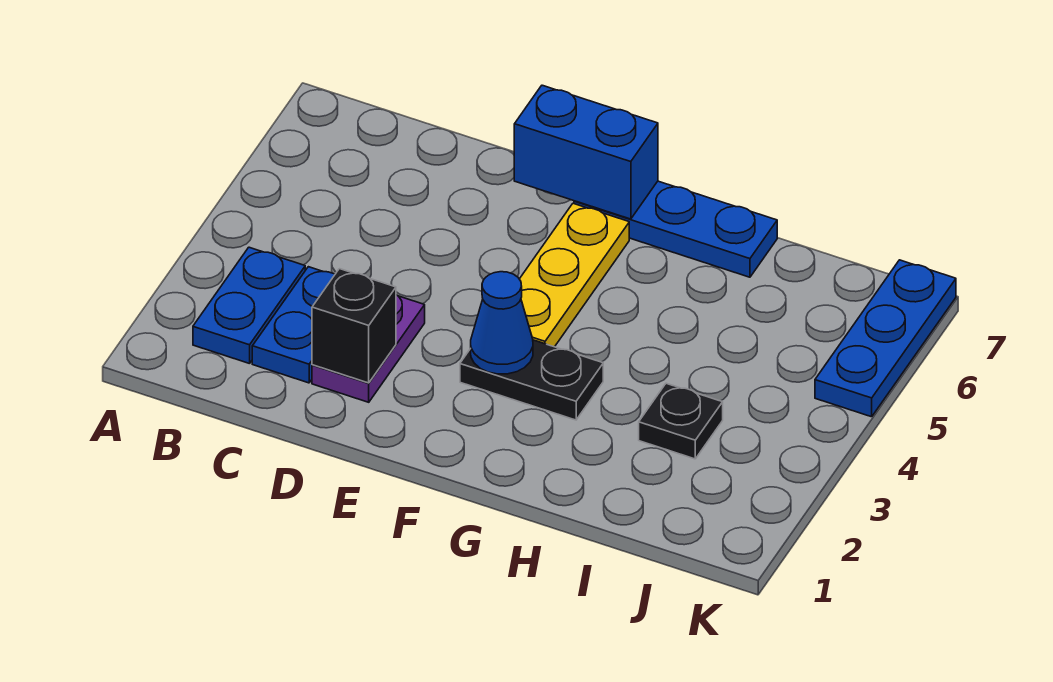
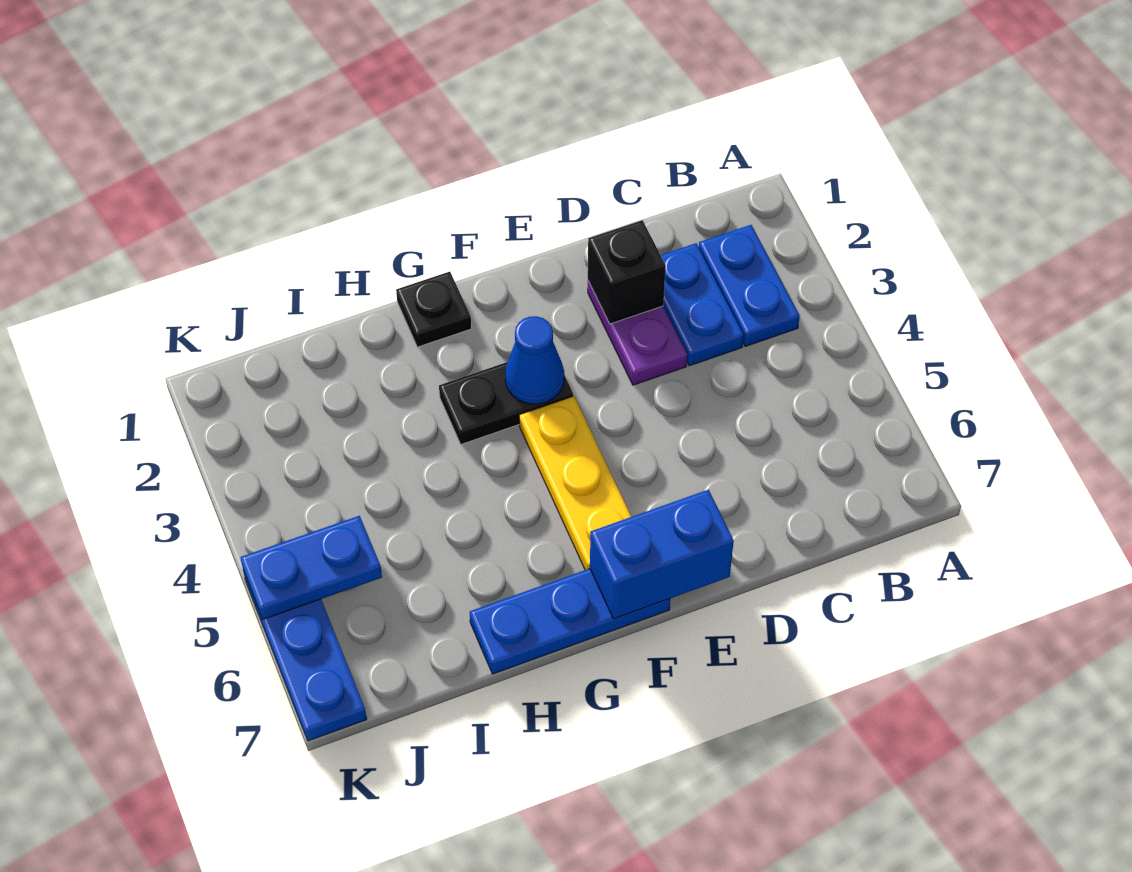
black 1x1 plate [639,383,723,459] -> black 1x1 plate moved to [396,272,471,347]
none -> blue 1x2 plate [240,516,382,619]

